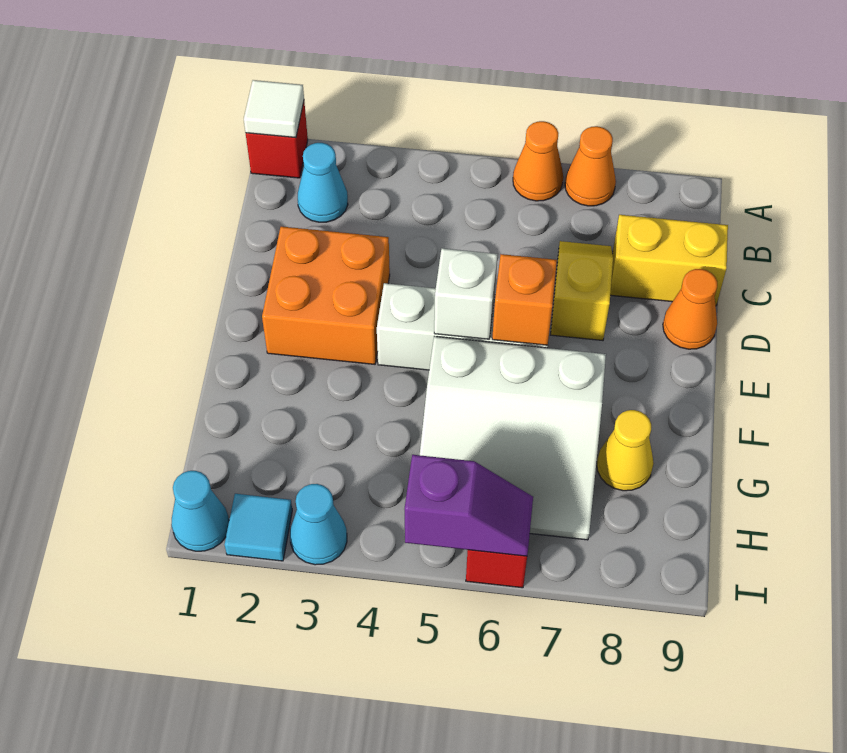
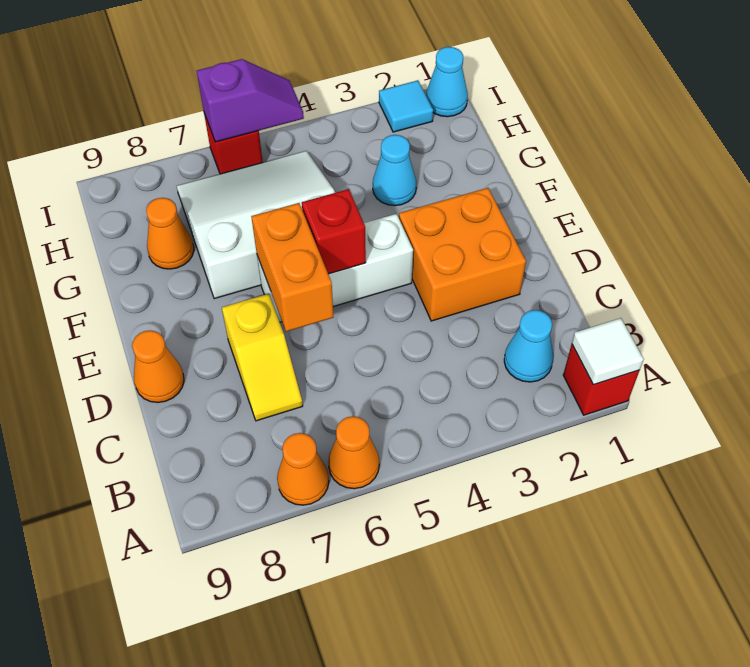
yellow 1x2 brick [610,215,728,306] -> none
white 1x1 brick [434,248,498,339] -> red 1x1 brick [302,189,366,274]
orange 1x1 brick [492,254,557,345] -> orange 1x2 brick [251,203,333,332]
yellow 1x1 cone [597,410,654,491] -> orange 1x1 cone [146,198,194,269]
cyan 1x1 cone [290,484,347,565] -> cyan 1x1 cone moved to [373,135,416,206]
purple 1x2 slope [405,455,533,556] -> purple 1x2 slope turned to [197,59,304,142]

